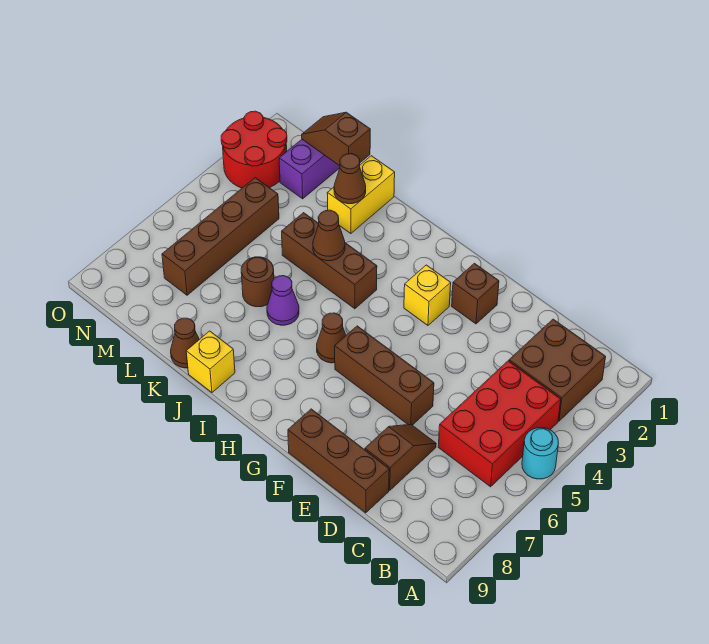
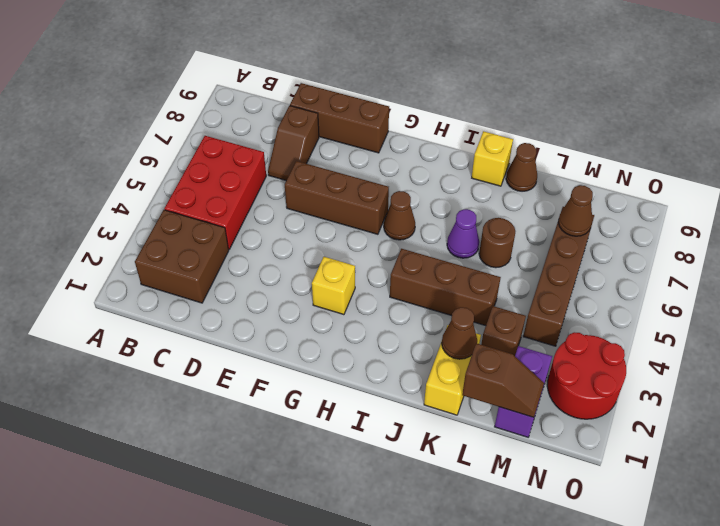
cyan 1x1 round brick [522,428,559,479] -> none
brown 1x1 brick [452,263,499,324] -> brown 1x1 brick moved to [481,306,526,356]
brown 1x1 cone [313,210,345,261] -> brown 1x1 cone moved to [558,185,593,236]

